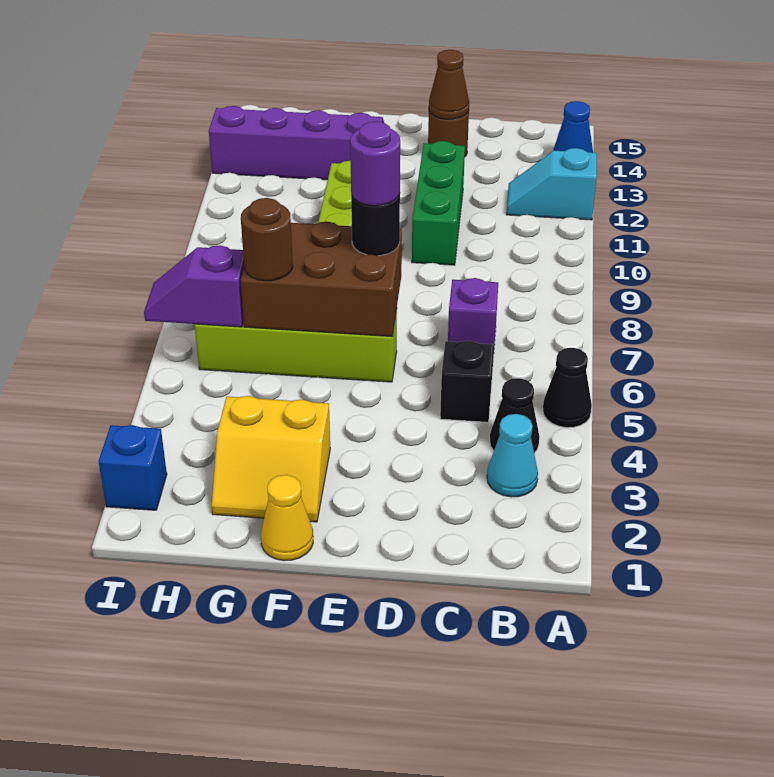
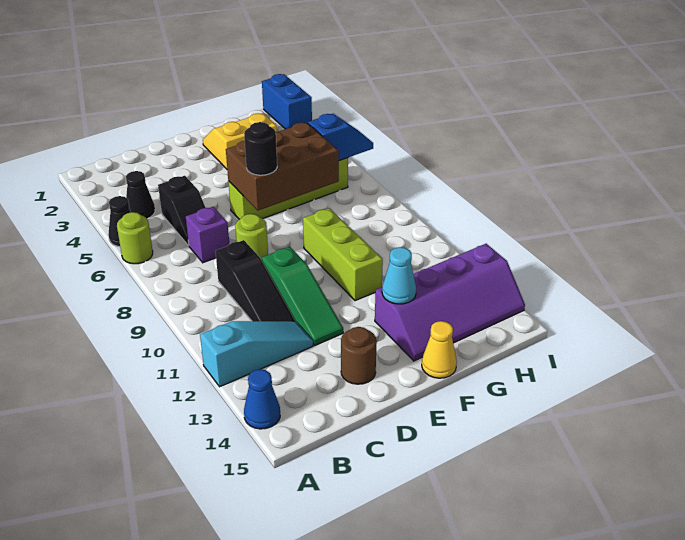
none -> lime 1x1 round brick [117,212,153,264]
cyan 1x2 slope [506,148,597,220] -> cyan 1x3 slope [200,321,313,387]
cyan 1x1 cone [487,414,538,497] -> cyan 1x1 cone moved to [382,247,416,304]
none -> black 1x3 slope [215,240,295,321]
none -> lime 1x1 round brick [235,214,268,260]
green 1x3 brick [412,141,465,265] -> green 1x3 slope [262,247,343,345]
brown 1x1 cone [429,50,469,119] -> none
purple 1x1 round brick [350,121,400,206] -> none
yellow 1x1 cone [261,475,313,561] -> yellow 1x1 cone moved to [422,321,457,378]
brown 1x1 round brick [241,198,293,281] -> none
purple 1x2 slope [144,245,244,327] -> blue 1x2 slope [308,114,373,161]
blue 1x1 brick [99,425,167,510] -> blue 1x2 brick [262,74,312,129]

